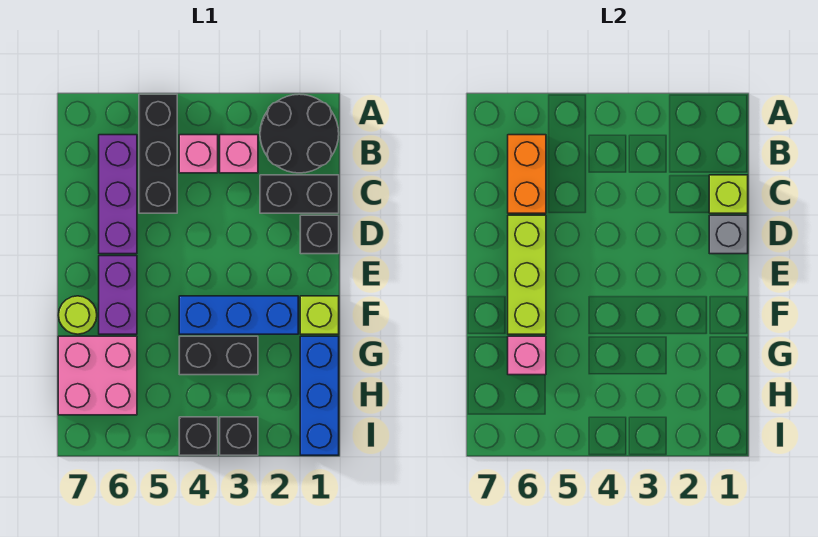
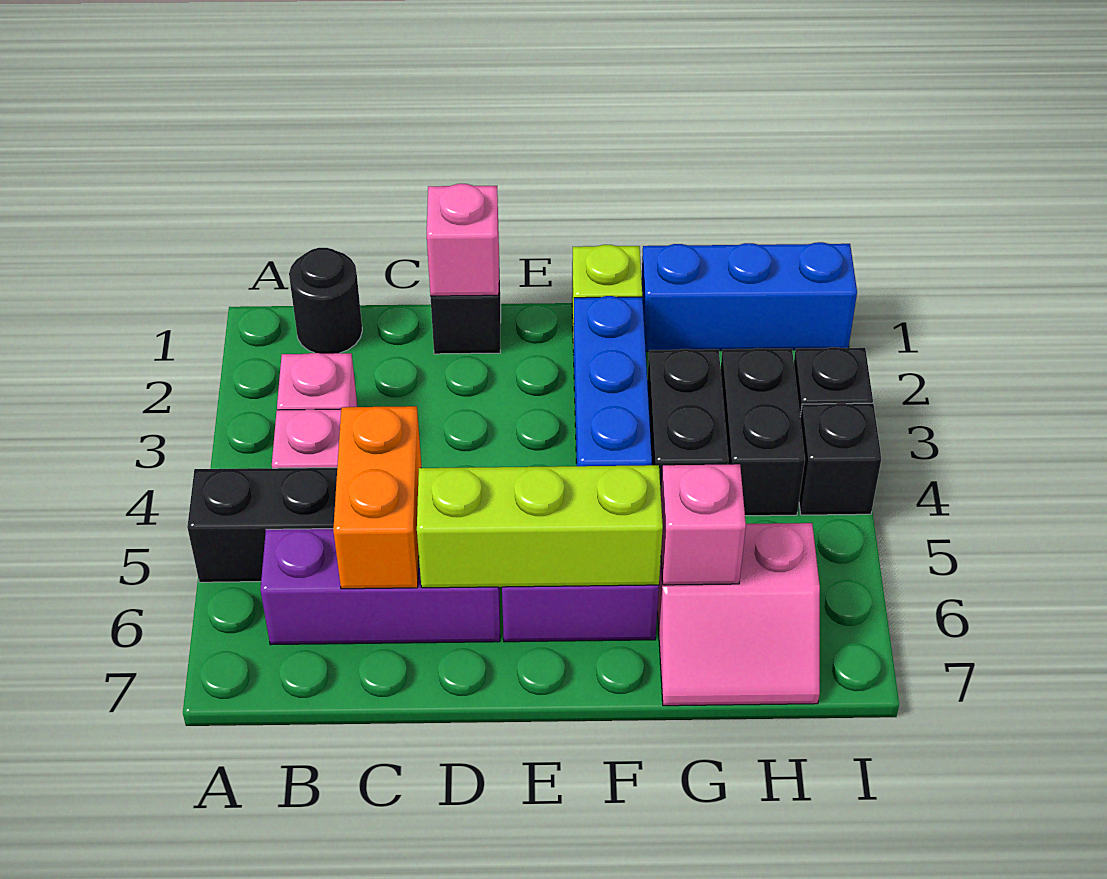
black 2x2 round brick [260,94,339,173] -> black 1x1 round brick [289,248,362,354]
orange 1x2 brick [508,135,546,213] -> orange 1x2 brick turned to [333,406,421,589]
black 1x2 brick [260,175,339,213] -> black 1x2 brick moved to [721,348,805,516]
lime 1x1 brick [709,175,748,213] -> none
grey 1x1 brick [709,215,748,254] -> pink 1x1 brick [427,184,499,296]
lime 1x1 round brick [59,296,97,334] -> none
pink 2x2 brick [58,336,137,415] -> pink 2x2 slope [657,523,820,706]

